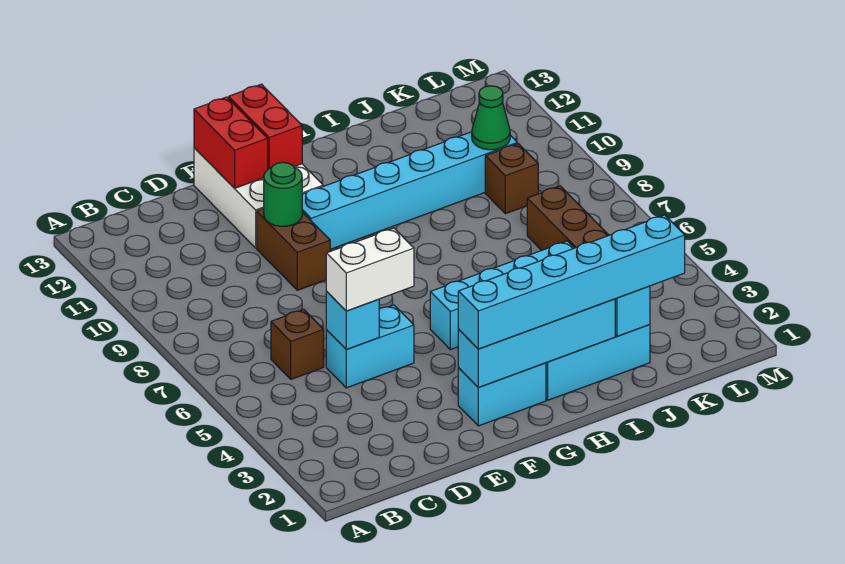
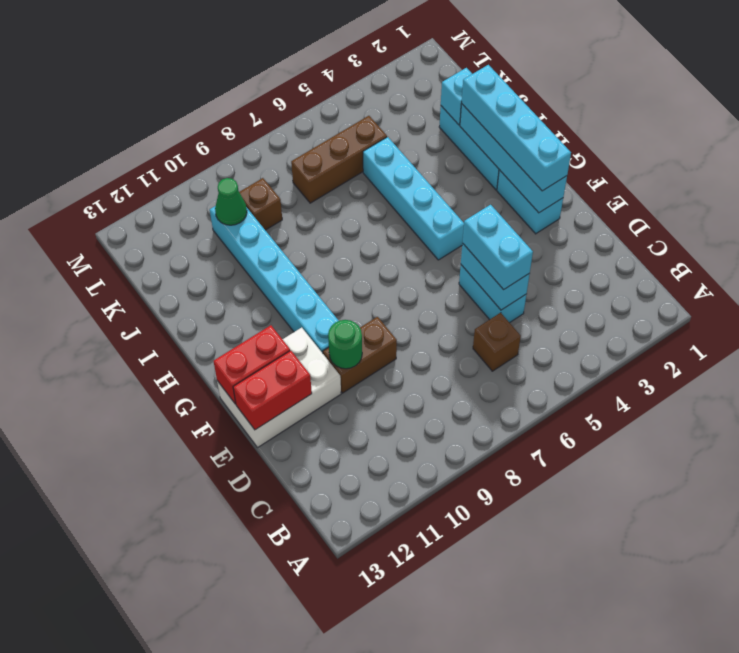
cyan 1x1 brick [326,292,379,350] -> cyan 1x2 brick [461,243,530,310]
white 1x2 brick [326,228,414,311] -> cyan 1x2 brick [462,205,533,290]
cyan 1x6 brick [458,215,685,349] -> cyan 1x4 brick [462,65,571,191]

